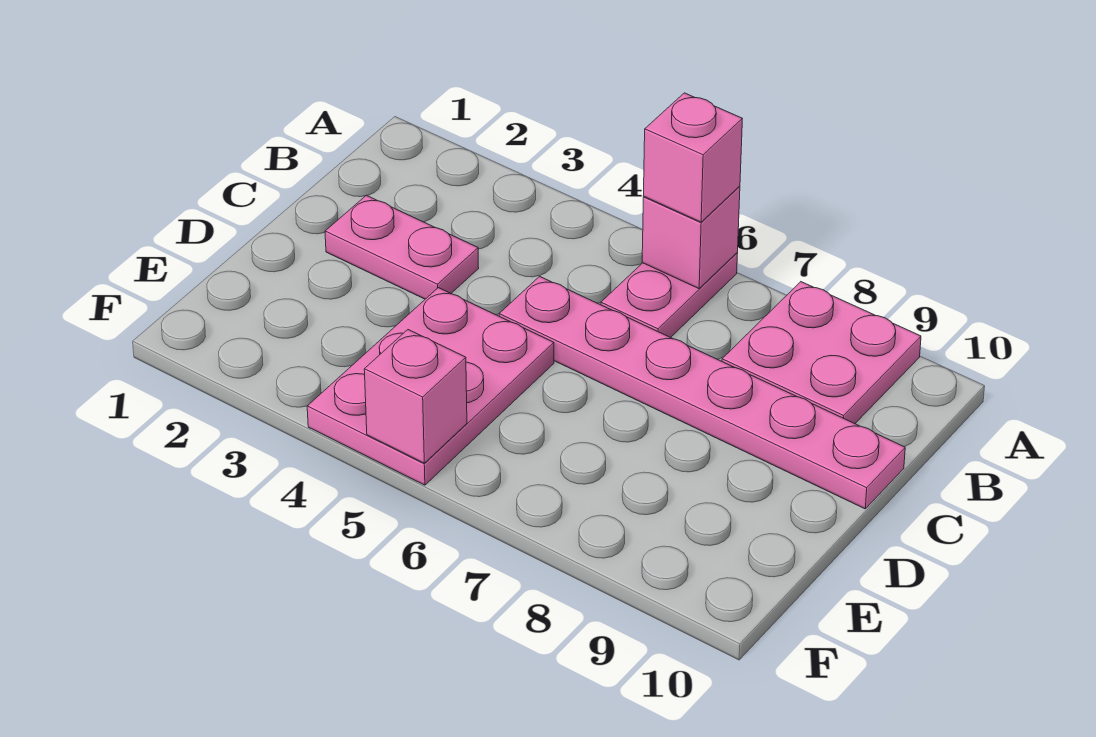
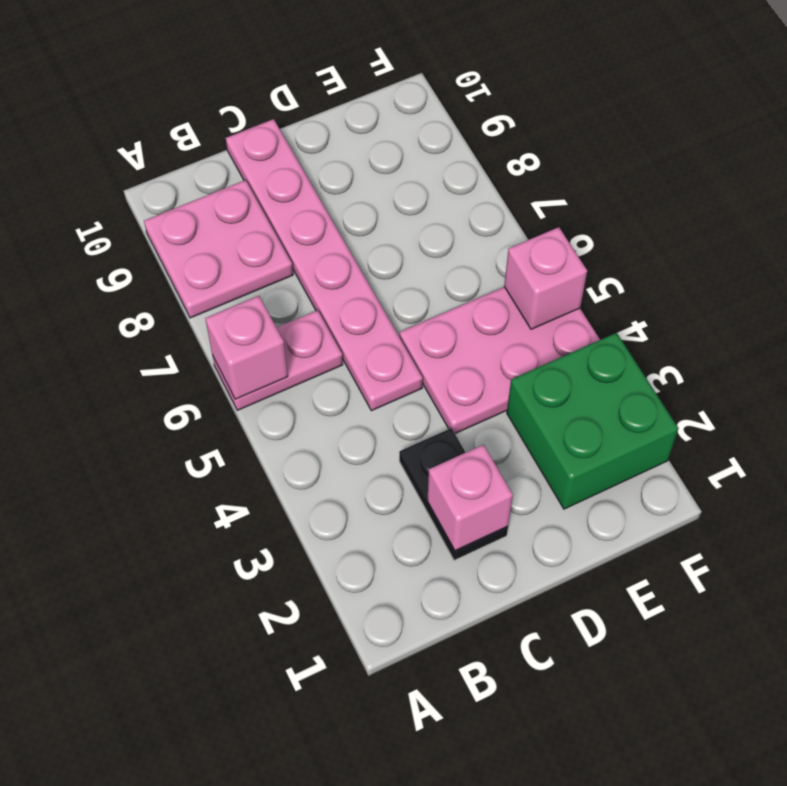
pink 1x1 brick [643,93,742,222] -> pink 1x1 brick moved to [427,445,513,551]
pink 1x2 plate [325,195,479,299] -> black 1x2 plate [399,428,508,560]
none -> green 2x2 brick [507,333,678,509]

